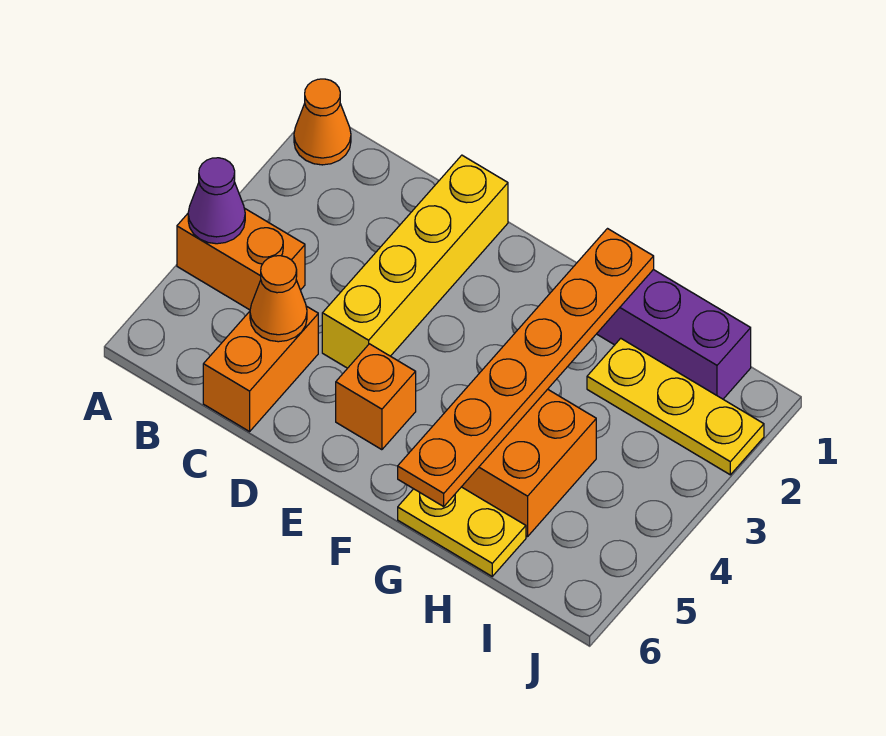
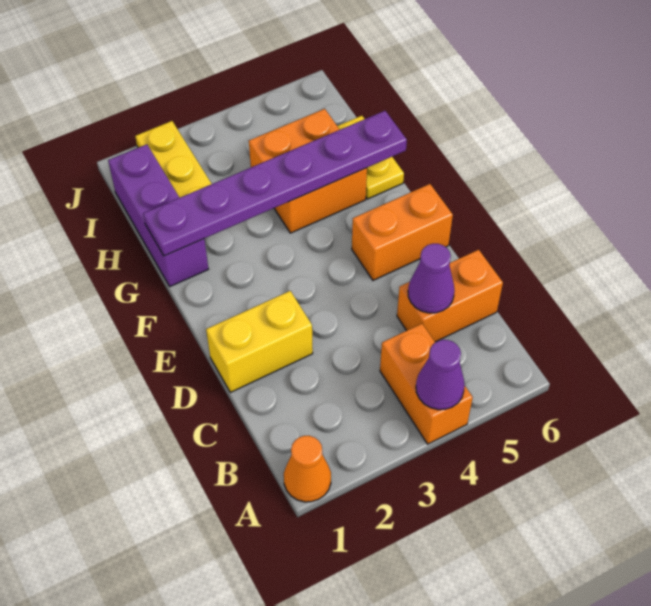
orange 1x1 cone [250,256,307,342] -> purple 1x1 cone [408,244,454,313]
yellow 1x4 brick [322,155,508,368] -> yellow 1x2 brick [206,291,313,392]
orange 1x1 brick [336,344,416,450] -> orange 1x2 brick [352,184,453,280]
orange 1x6 plate [398,229,654,506] -> purple 1x6 plate [143,111,407,256]

